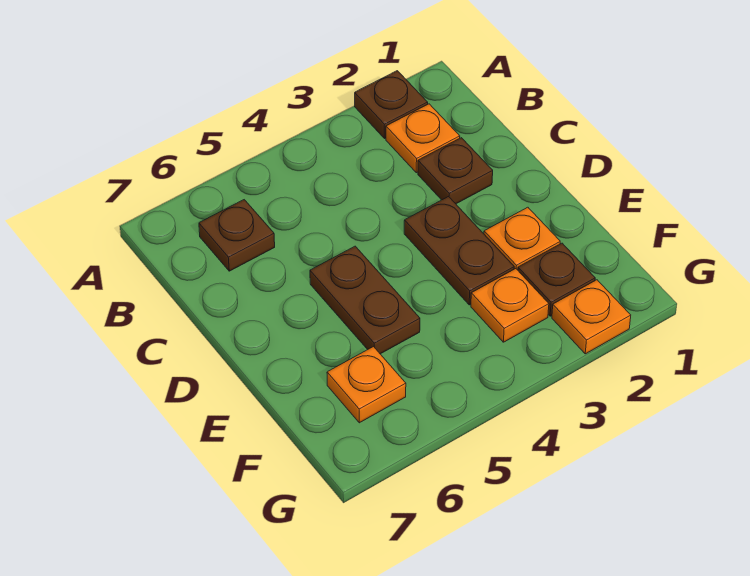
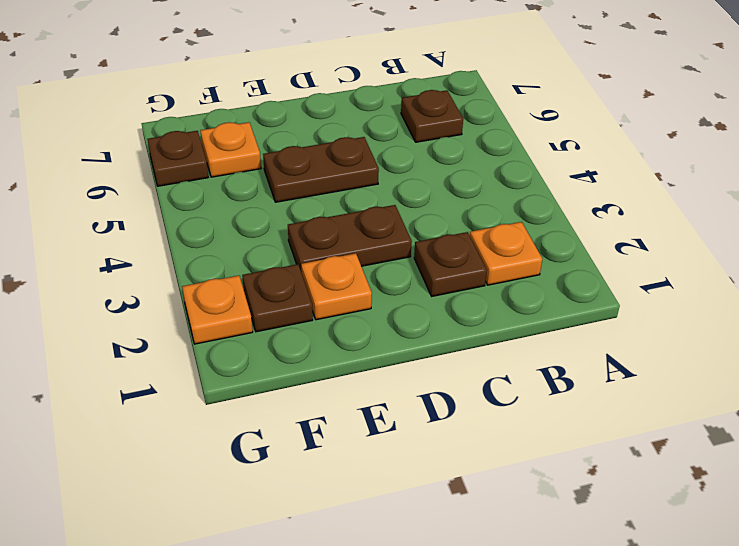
brown 1x1 plate [355,71,428,139] -> brown 1x1 plate moved to [148,131,208,186]
orange 1x1 plate [471,269,549,342] -> none

